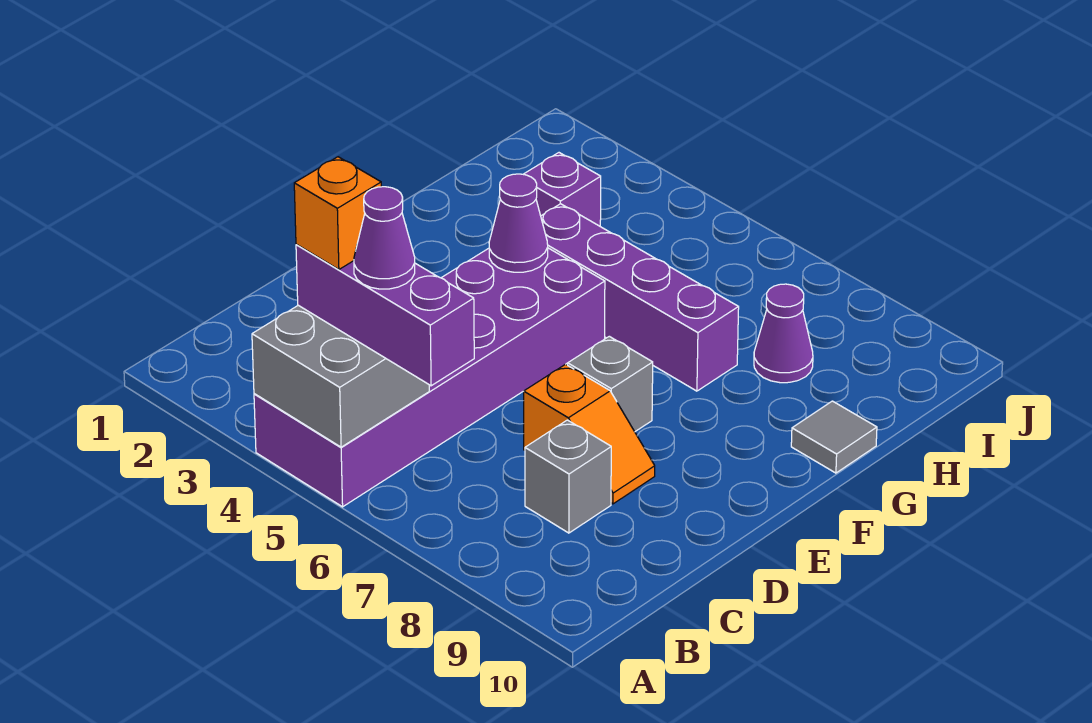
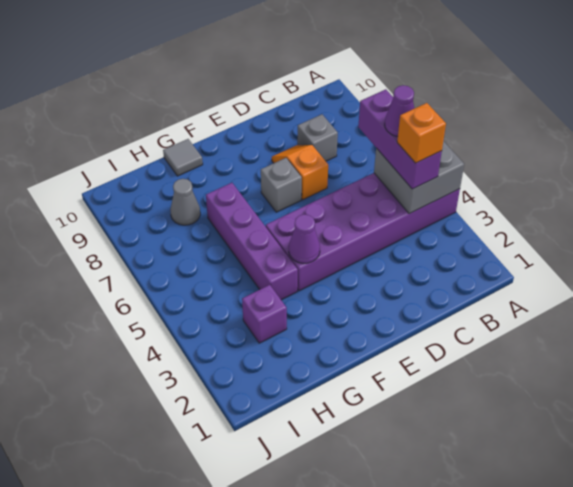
purple 1x1 cone [754,284,813,383] -> grey 1x1 cone [170,179,200,225]

